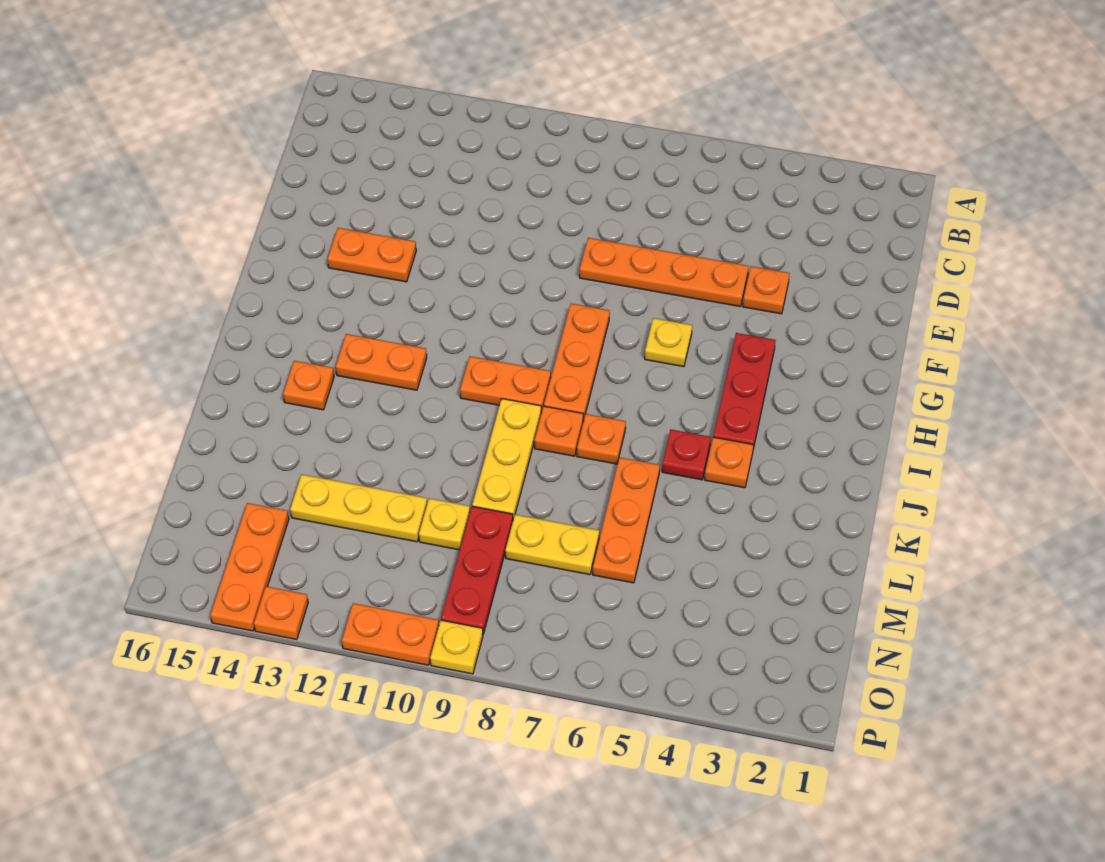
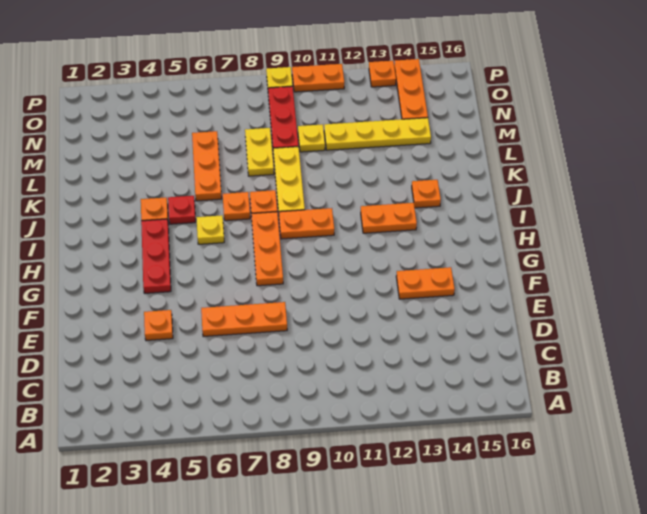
orange 1x4 plate [580,238,749,307] -> orange 1x3 plate [201,302,287,337]
yellow 1x1 plate [645,318,692,367] -> yellow 1x1 plate moved to [196,215,224,244]
yellow 1x2 plate [505,515,599,575] -> yellow 1x2 plate turned to [245,128,274,176]
yellow 1x3 plate [290,474,427,542] -> yellow 1x4 plate [324,118,431,150]

